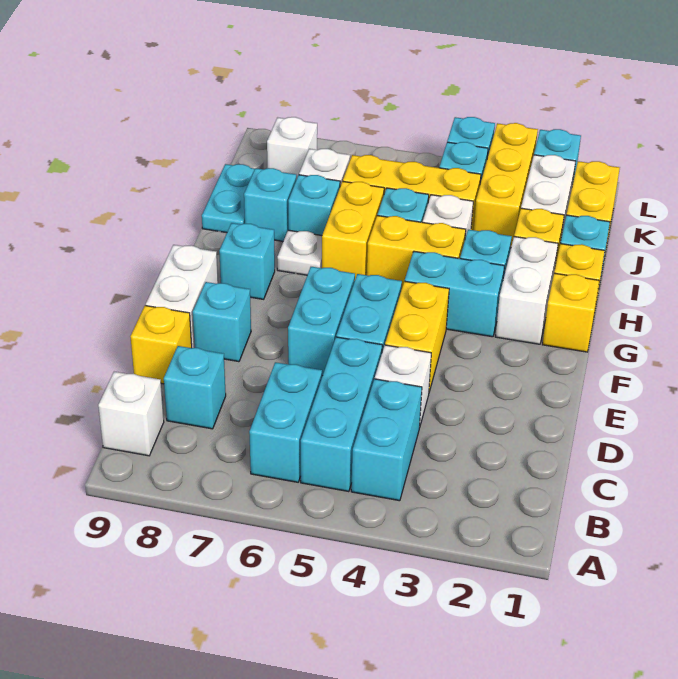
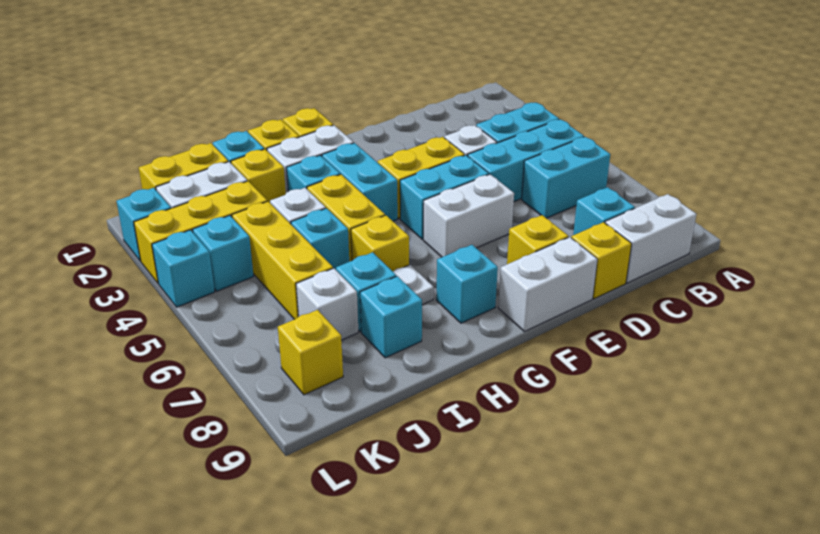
white 1x1 brick [98,372,164,456] -> white 1x2 brick [605,194,696,283]
cyan 1x2 brick [288,267,355,376] -> white 1x2 brick [423,174,514,257]
cyan 1x1 brick [193,282,251,362] -> yellow 1x1 brick [507,215,568,264]
yellow 1x2 brick [322,181,384,279] -> yellow 1x1 brick [351,215,409,271]
cyan 1x2 plate [202,164,255,233] -> none
white 1x1 brick [267,117,317,180] -> yellow 1x1 brick [278,310,343,395]

